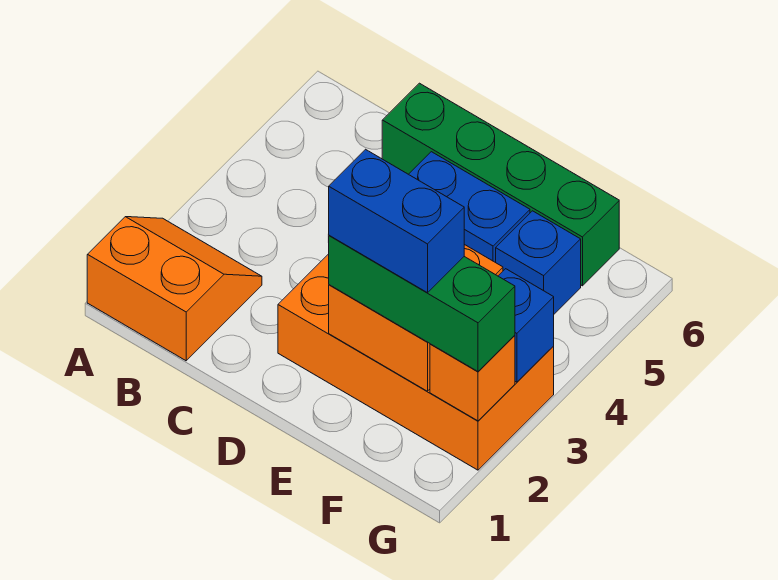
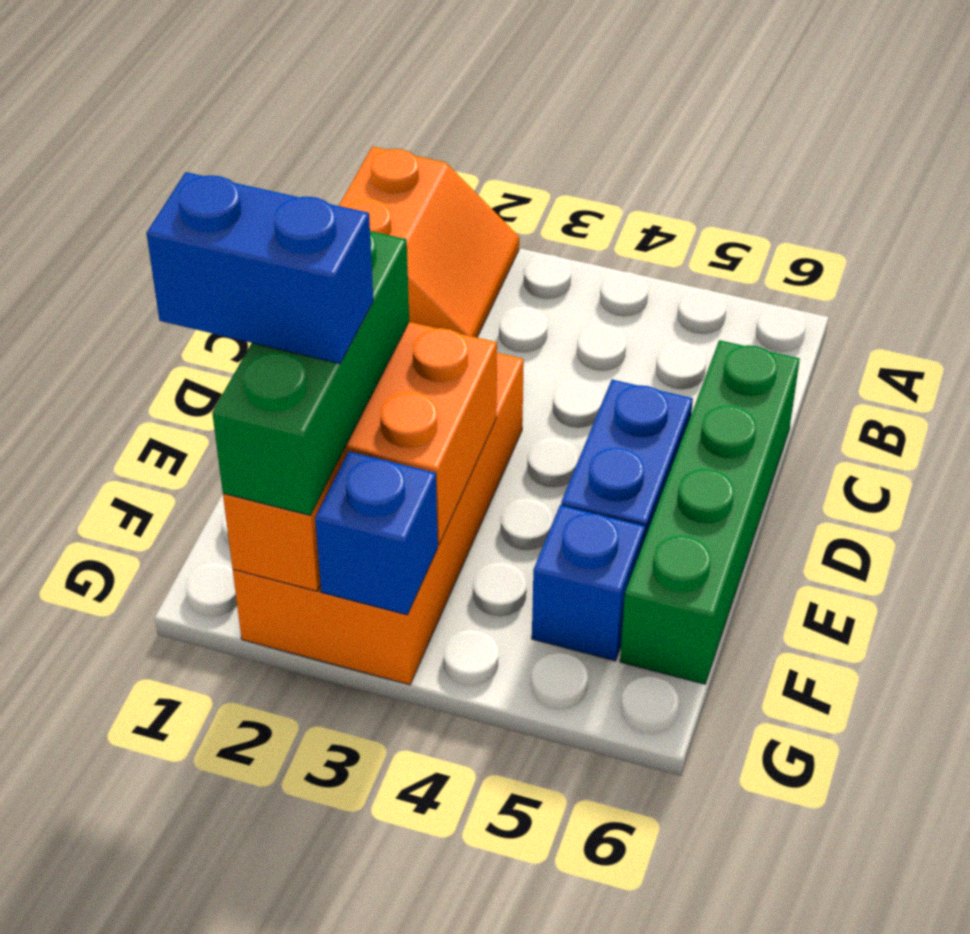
blue 1x2 brick [328,149,464,293] -> blue 1x2 brick turned to [147,172,373,364]

